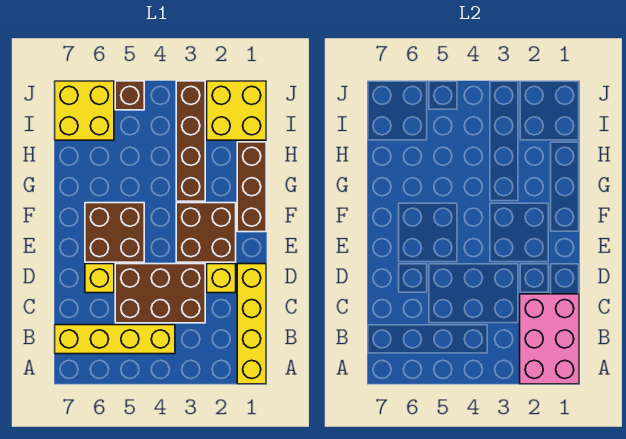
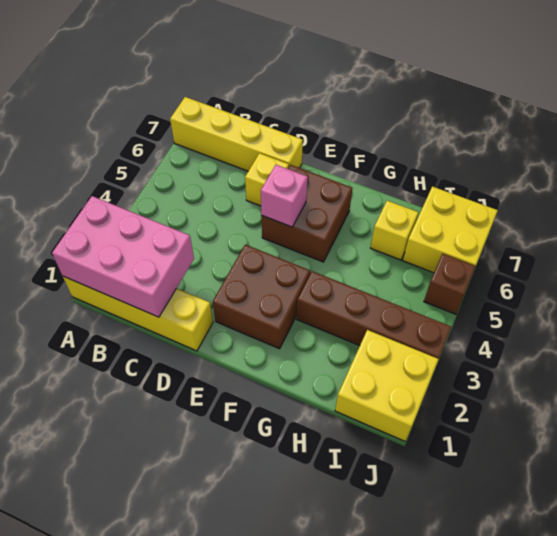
yellow 1x4 brick [55,325,175,354] -> yellow 1x4 brick turned to [170,97,303,171]
brown 2x3 brick [115,264,205,323] -> none
yellow 1x1 brick [207,264,236,293] -> yellow 1x1 brick moved to [371,201,418,260]
none -> pink 1x1 brick [261,165,308,227]
brown 1x3 brick [237,142,266,232] -> none

